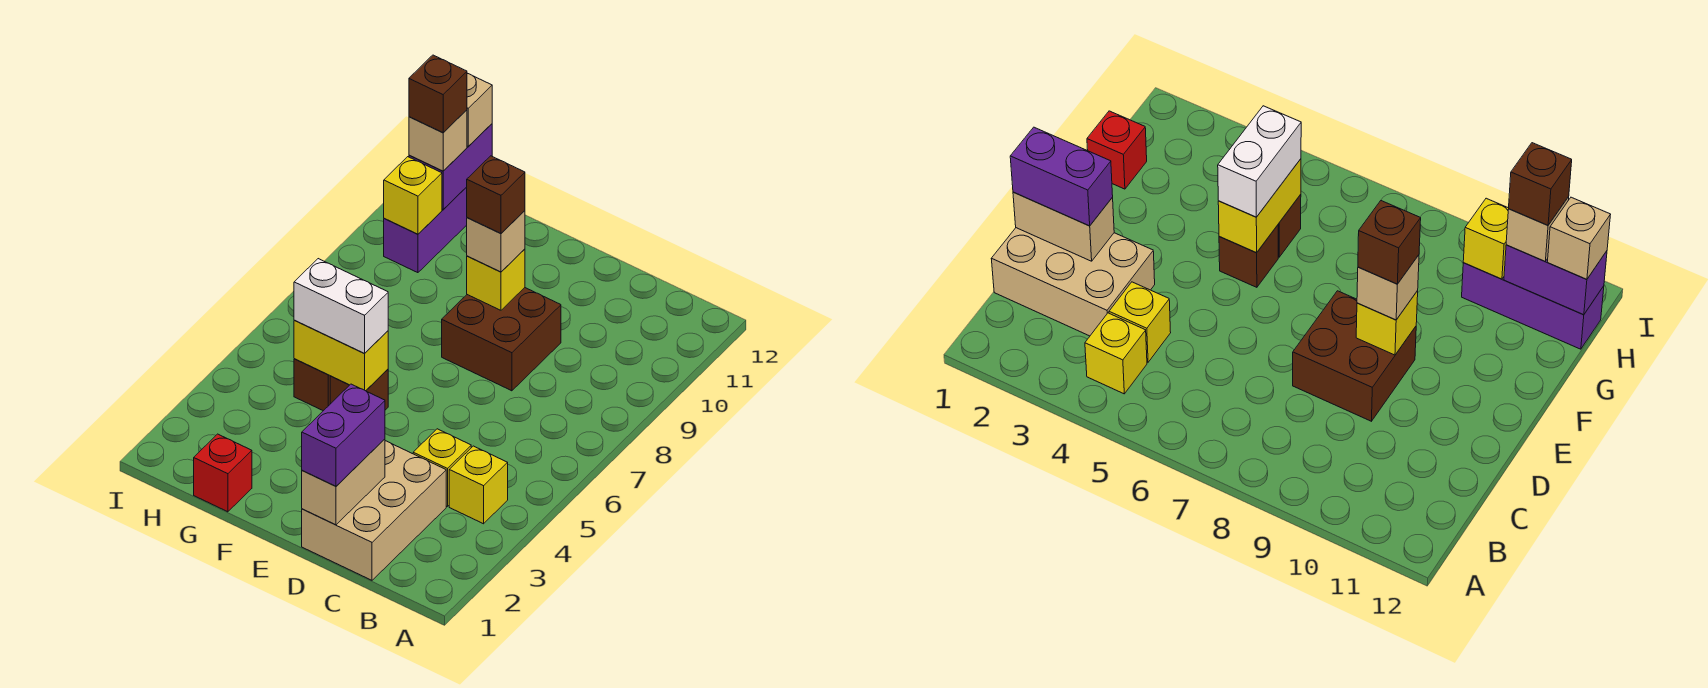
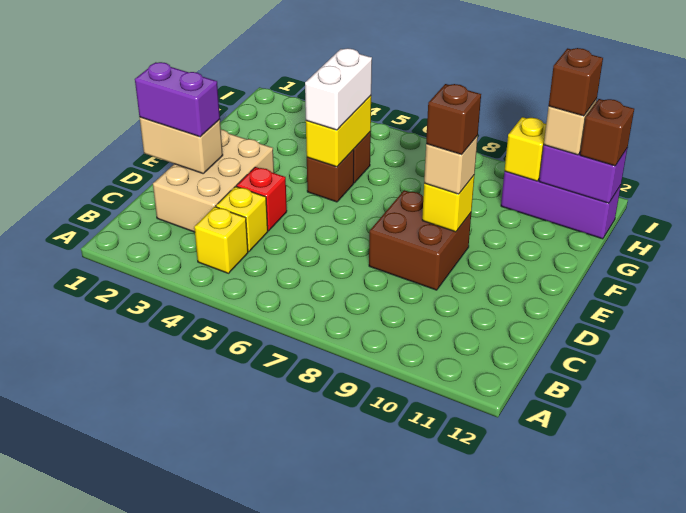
tan 2x3 brick [302,441,446,580] -> tan 2x3 brick turned to [153,130,274,232]
red 1x1 brick [194,434,252,512] -> red 1x1 brick moved to [236,167,287,231]
tan 1x1 brick [467,73,492,146] -> brown 1x1 brick [580,99,634,166]

